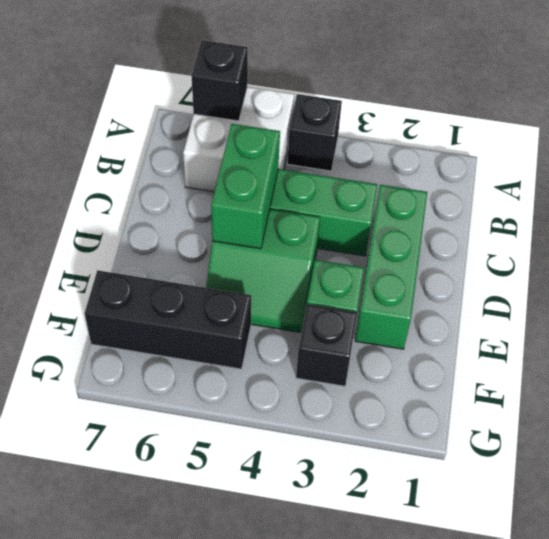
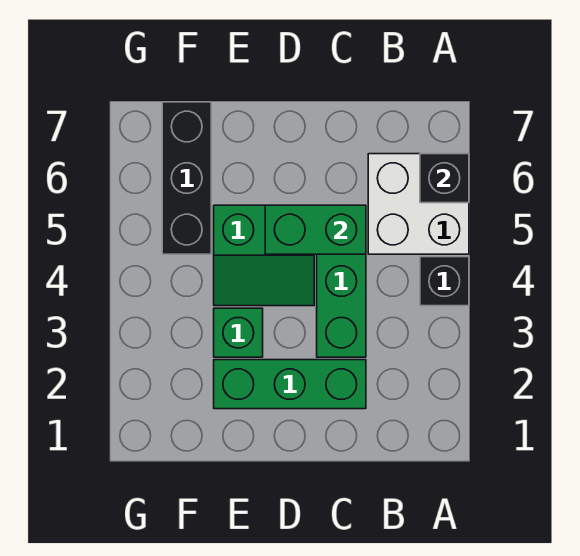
green 2x2 slope [206,209,320,333] -> green 2x2 slope turned to [214,205,314,306]
black 1x1 brick [296,304,357,386] -> none

